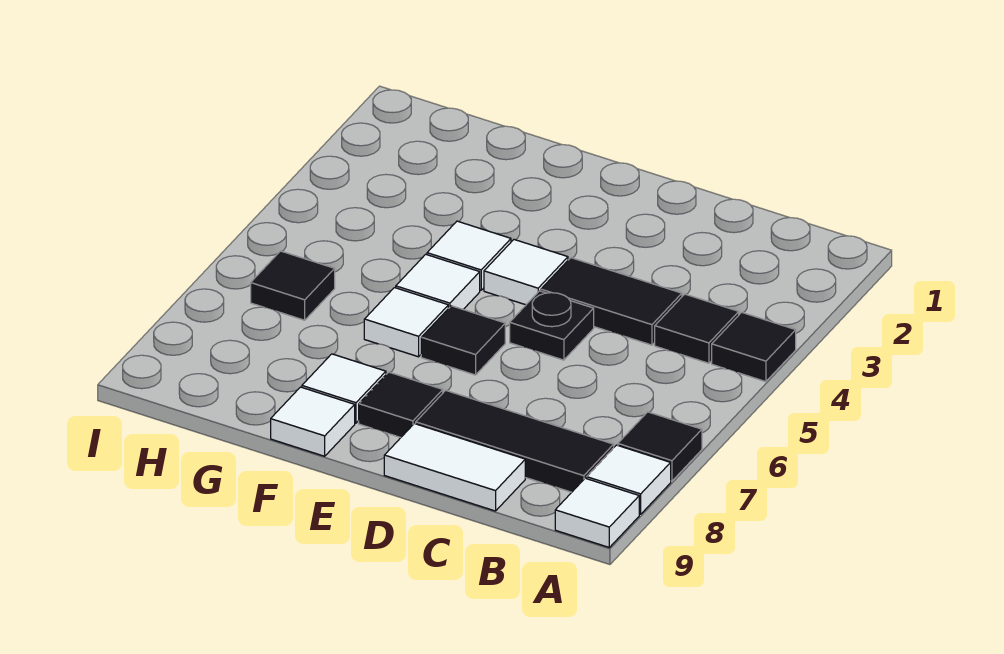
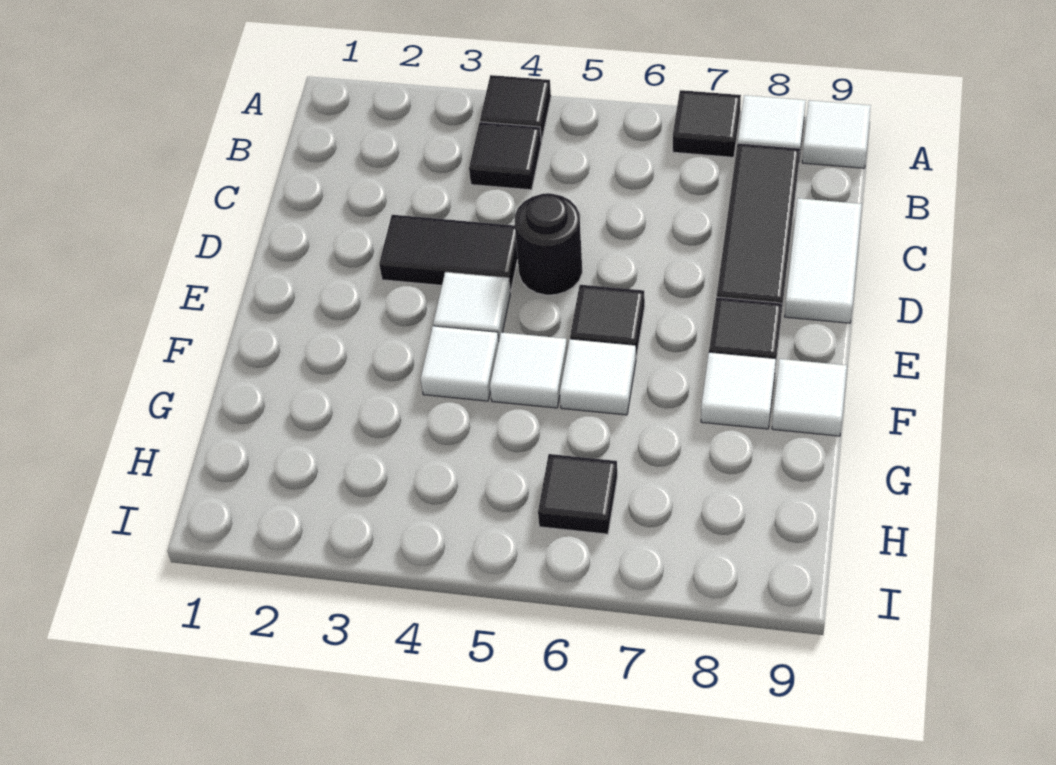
black 1x2 tile [541,258,682,345] -> black 1x2 tile turned to [379,215,518,292]
black 1x1 plate [510,291,594,360] -> black 1x1 round brick [515,193,582,295]

